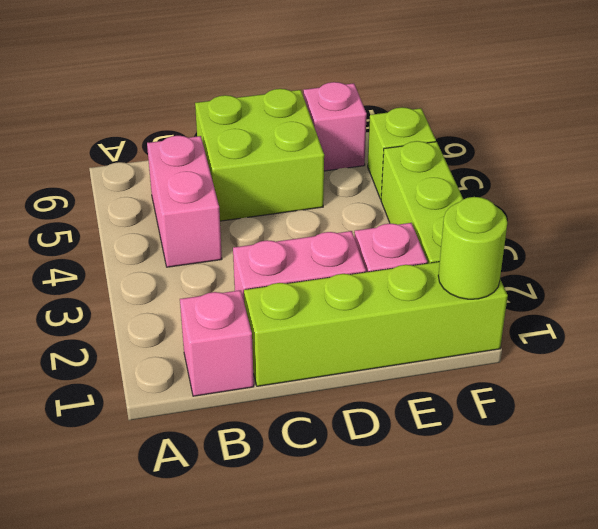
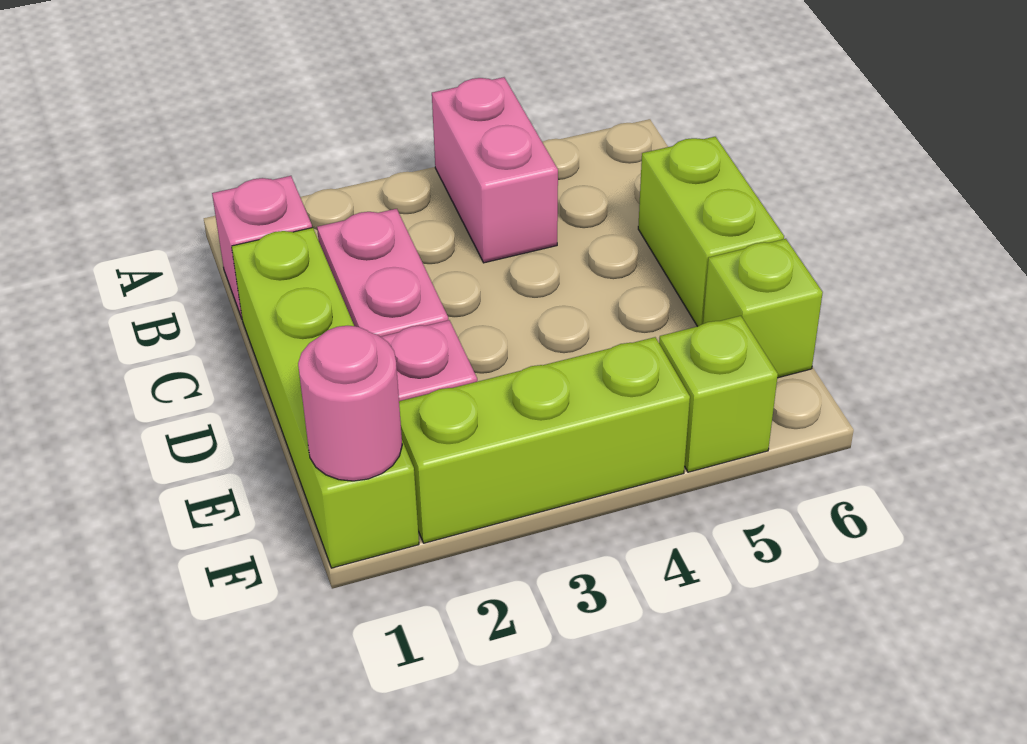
pink 1x2 brick [147,136,222,267] -> pink 1x2 brick turned to [432,77,558,263]
lime 2x2 brick [195,89,324,221] -> lime 1x2 brick [638,137,784,326]
pink 1x1 brick [303,82,367,171] -> lime 1x1 brick [703,239,823,378]
lime 1x1 round brick [438,197,507,299] -> pink 1x1 round brick [298,326,402,481]

